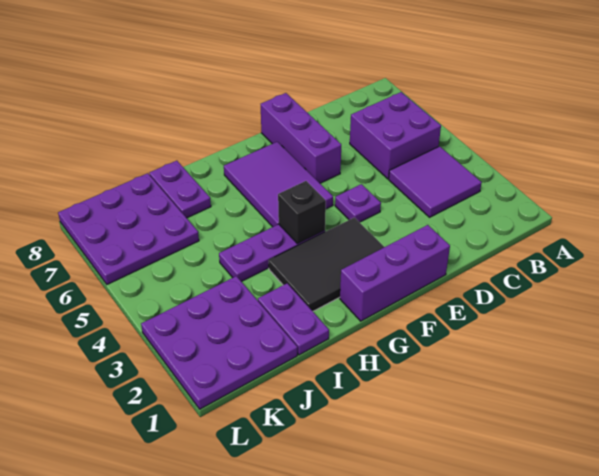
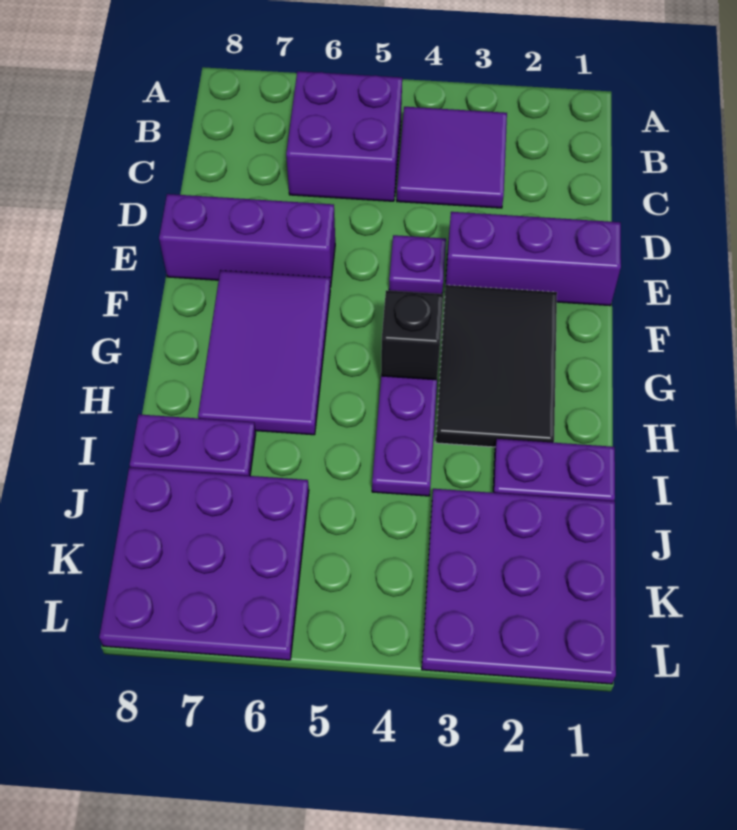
purple 1x3 brick [340,225,450,321] -> purple 1x3 brick turned to [445,212,621,306]
purple 2x3 tile [224,142,333,227] -> purple 2x3 tile turned to [198,271,330,435]

